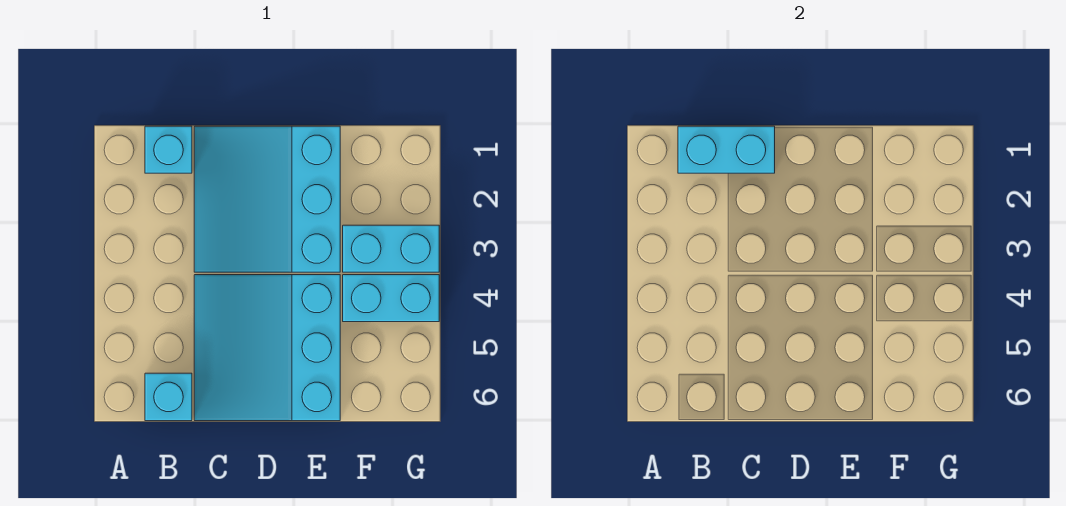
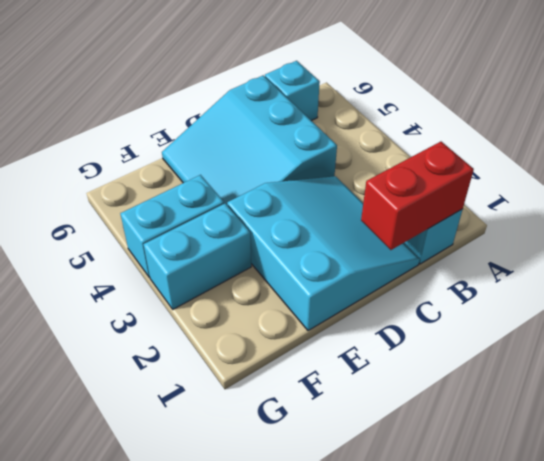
cyan 1x2 brick [678,126,775,173] -> red 1x2 brick [361,142,474,250]
cyan 3x3 slope [194,275,340,421] -> cyan 3x3 slope turned to [162,75,337,205]

